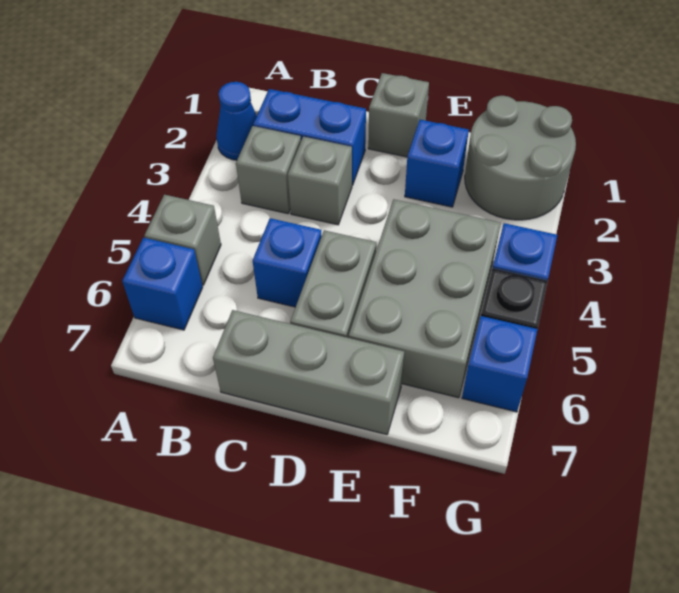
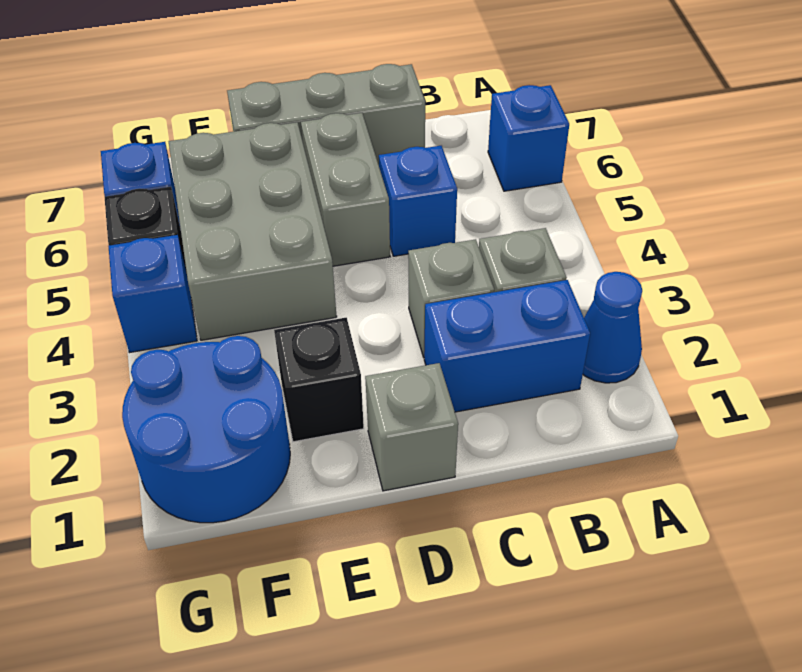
grey 1x1 brick [144,195,221,285] -> none
blue 1x1 brick [405,120,469,207] -> black 1x1 brick [274,318,364,442]
grey 2x2 round brick [465,96,576,220] -> blue 2x2 round brick [122,336,290,523]

